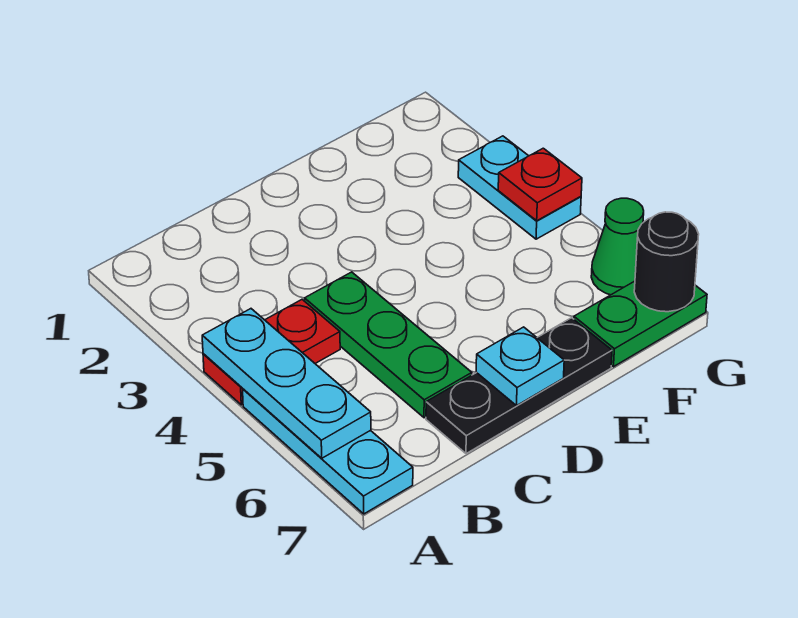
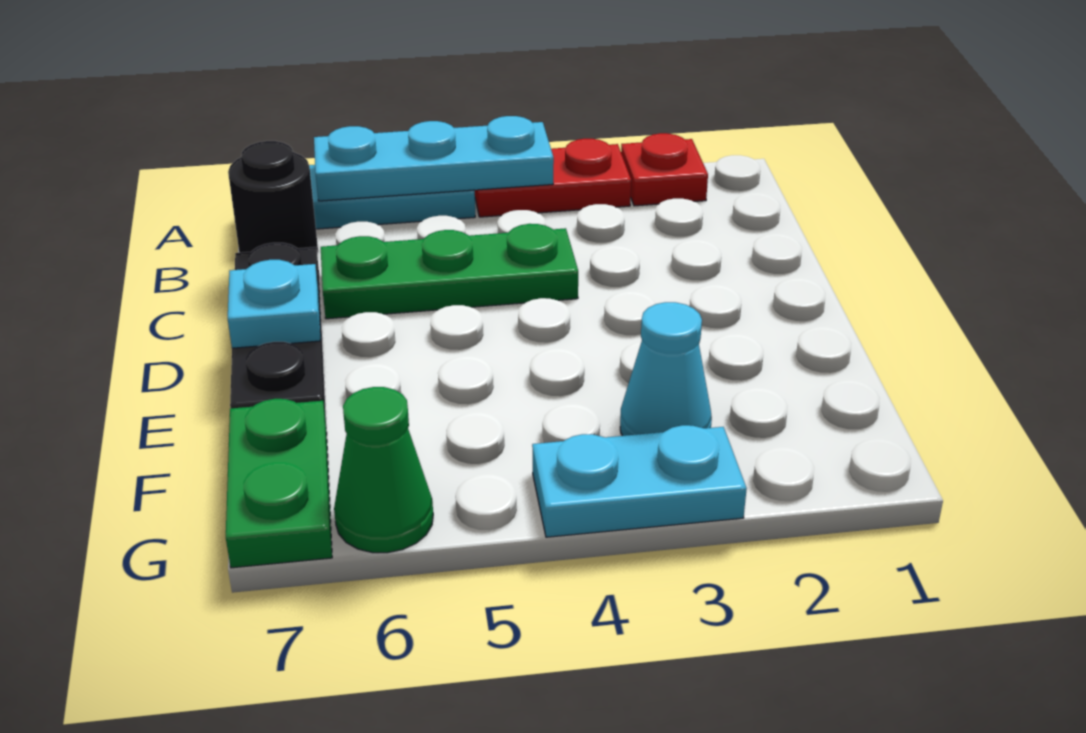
red 1x2 plate [203,300,340,405] -> red 1x2 plate turned to [475,139,631,217]
none -> cyan 1x1 cone [620,302,712,436]
red 1x1 plate [498,148,582,221] -> red 1x1 plate moved to [621,133,708,206]
black 1x1 round brick [634,212,699,312] -> black 1x1 round brick moved to [228,141,318,254]

